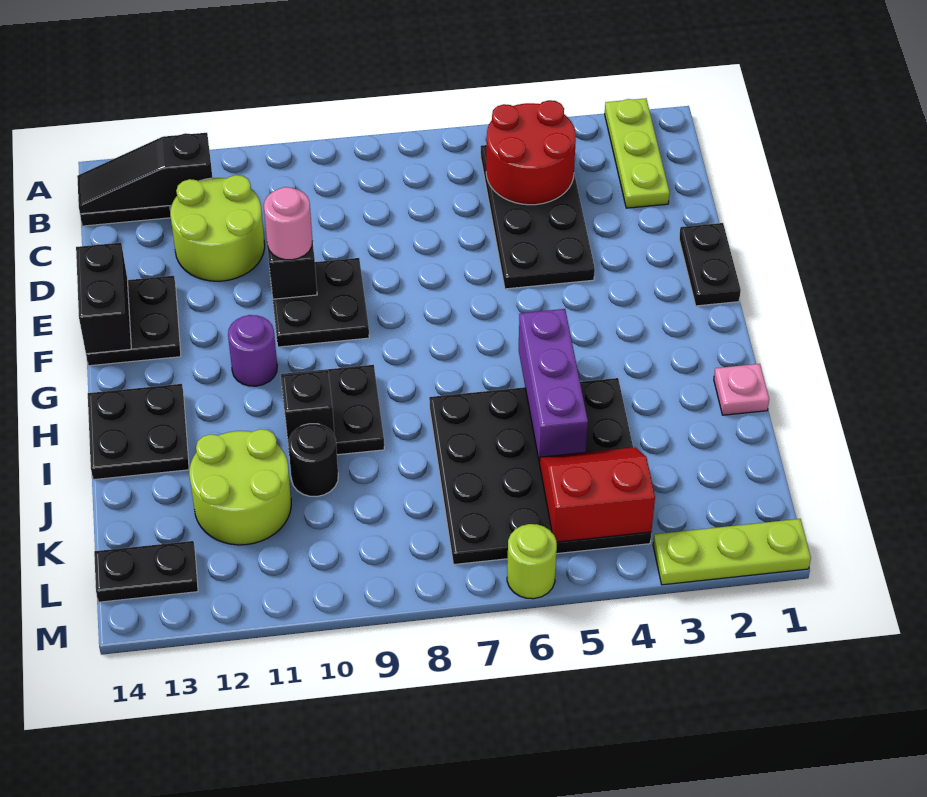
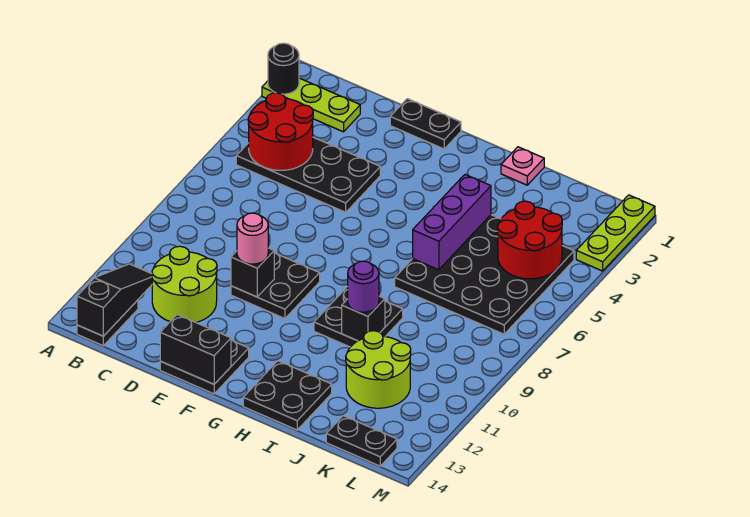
black 1x3 slope [77,133,212,214] -> black 1x3 slope turned to [77,264,152,336]
purple 1x1 round brick [228,315,277,386] -> purple 1x1 round brick moved to [348,261,379,312]
purple 1x3 brick [519,309,588,462] -> purple 1x3 brick turned to [413,175,491,270]
black 1x1 round brick [288,424,338,497] -> black 1x1 round brick moved to [268,43,299,94]
red 2x2 slope [539,447,655,542] -> red 2x2 round brick [497,201,562,279]
black 1x2 plate [94,541,198,602] -> black 1x2 plate turned to [326,416,397,466]
lime 1x1 round brick [507,524,557,599] -> none

